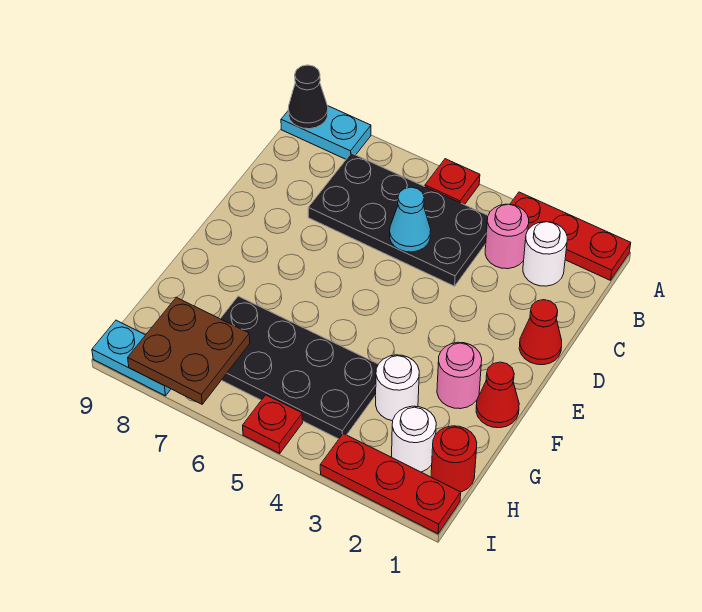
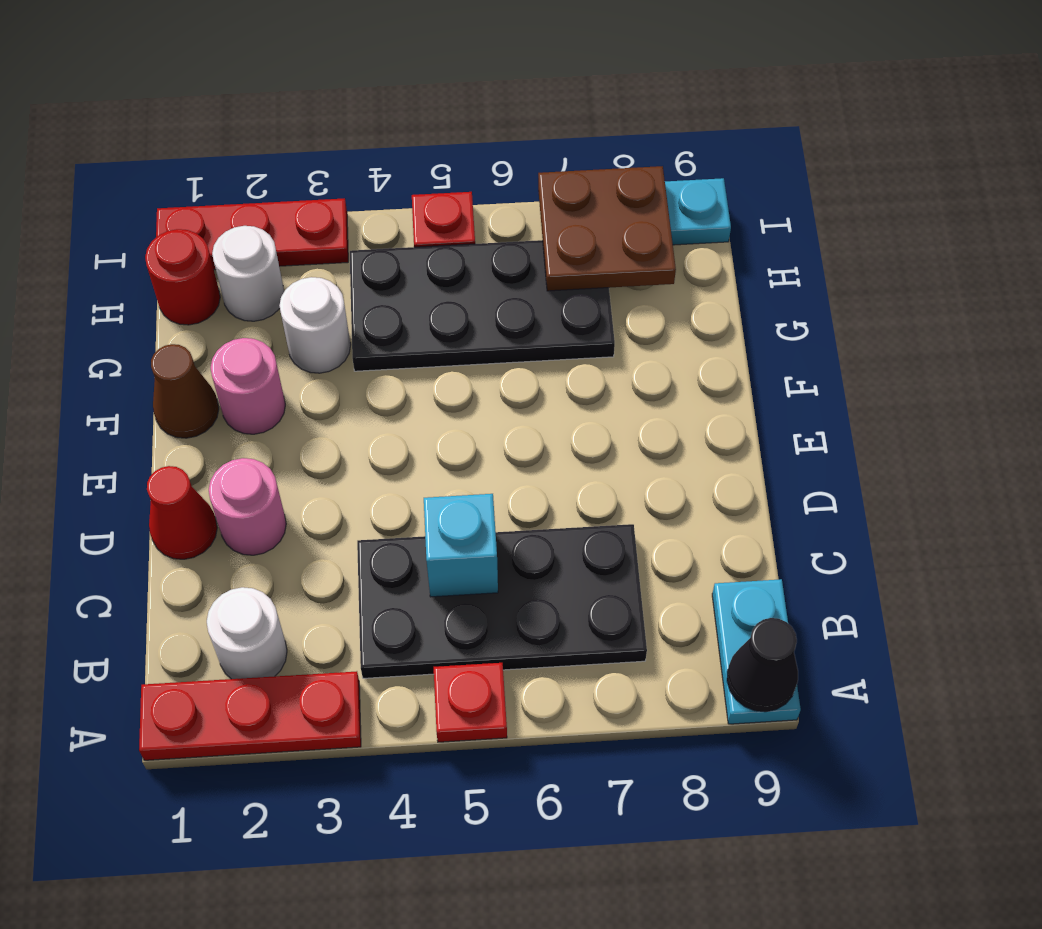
cyan 1x2 plate [281,106,371,159] -> cyan 1x2 plate turned to [712,579,801,724]
pink 1x1 round brick [485,204,529,269] -> pink 1x1 round brick moved to [209,458,286,555]
cyan 1x1 cone [390,187,431,252] -> cyan 1x1 brick [424,494,498,597]
red 1x1 cone [476,362,519,428] -> brown 1x1 cone [151,344,219,438]

